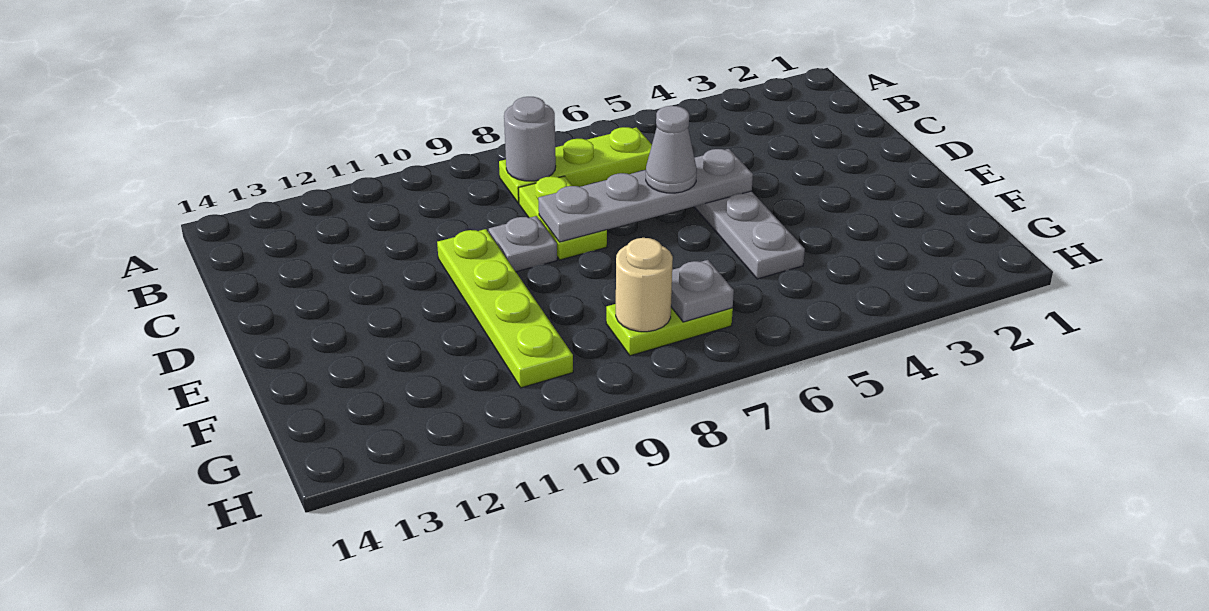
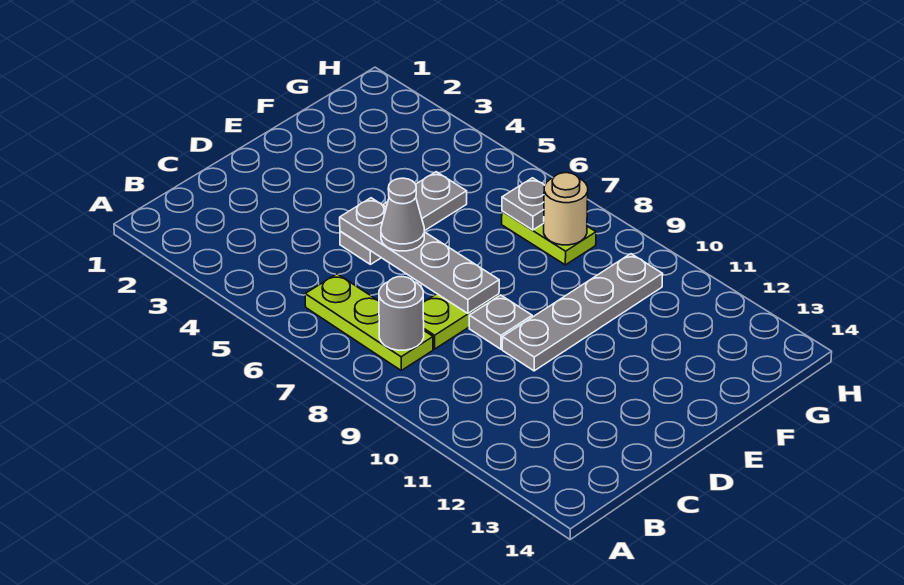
lime 1x4 plate [437,229,573,388] -> grey 1x4 plate [502,254,663,371]

